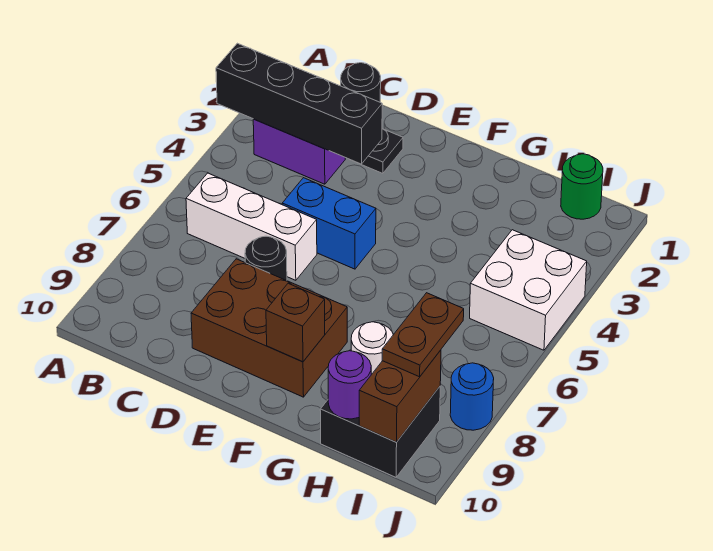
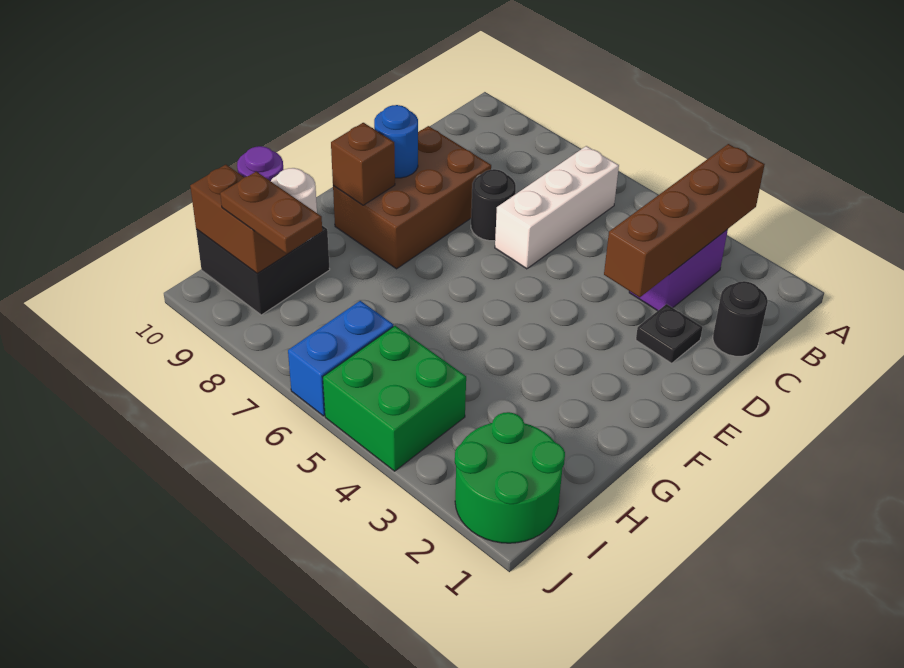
black 1x4 brick [216,43,382,164] -> brown 1x4 brick [604,144,765,297]
blue 1x2 brick [282,178,376,269] -> blue 1x2 brick moved to [288,301,393,416]
green 1x1 round brick [561,154,603,219] -> green 2x2 round brick [455,412,565,543]
white 2x2 brick [470,230,587,350] -> green 2x2 brick [323,326,466,471]
blue 1x1 round brick [450,363,494,430] -> blue 1x1 round brick moved to [374,105,418,178]

